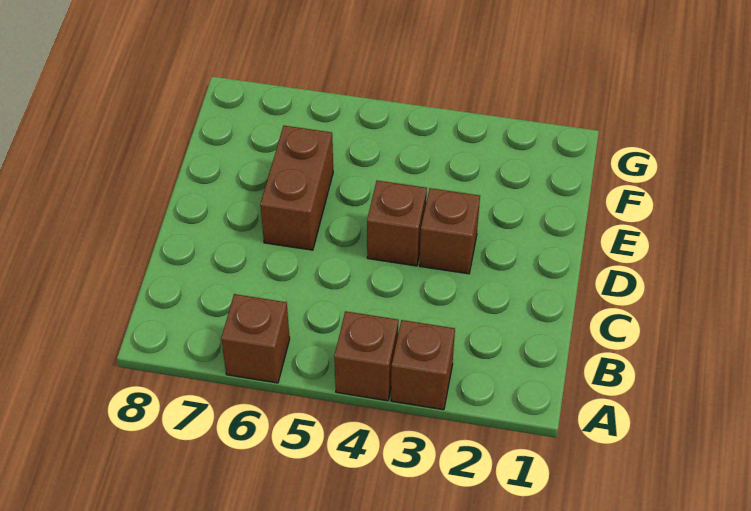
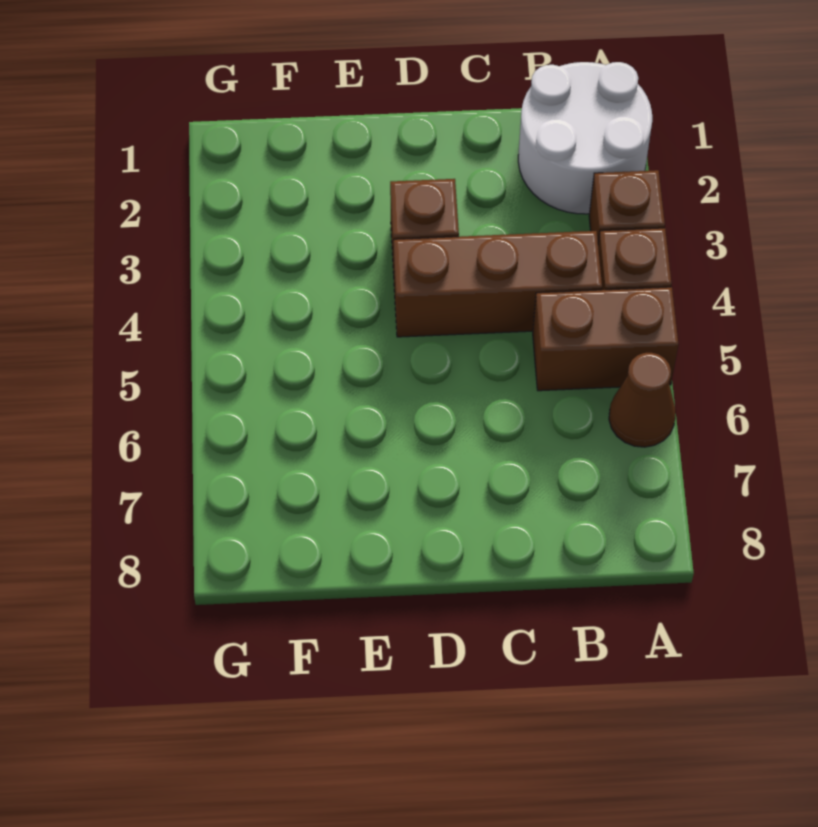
none -> white 2x2 round brick [518,62,652,214]
brown 1x1 brick [221,294,290,383] -> brown 1x1 cone [609,353,676,447]
brown 1x1 brick [367,180,427,266] -> brown 1x3 brick [394,231,602,337]
brown 1x2 brick [260,126,333,250] -> brown 1x2 brick moved to [533,287,678,391]

